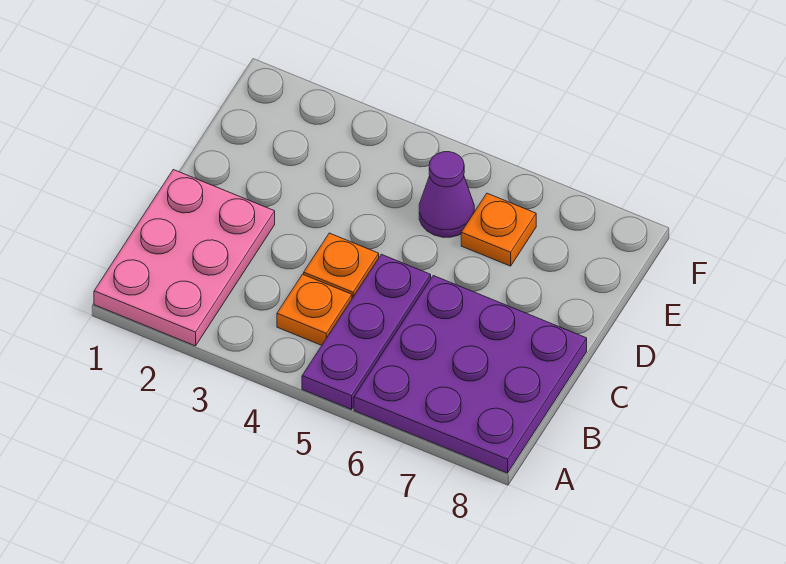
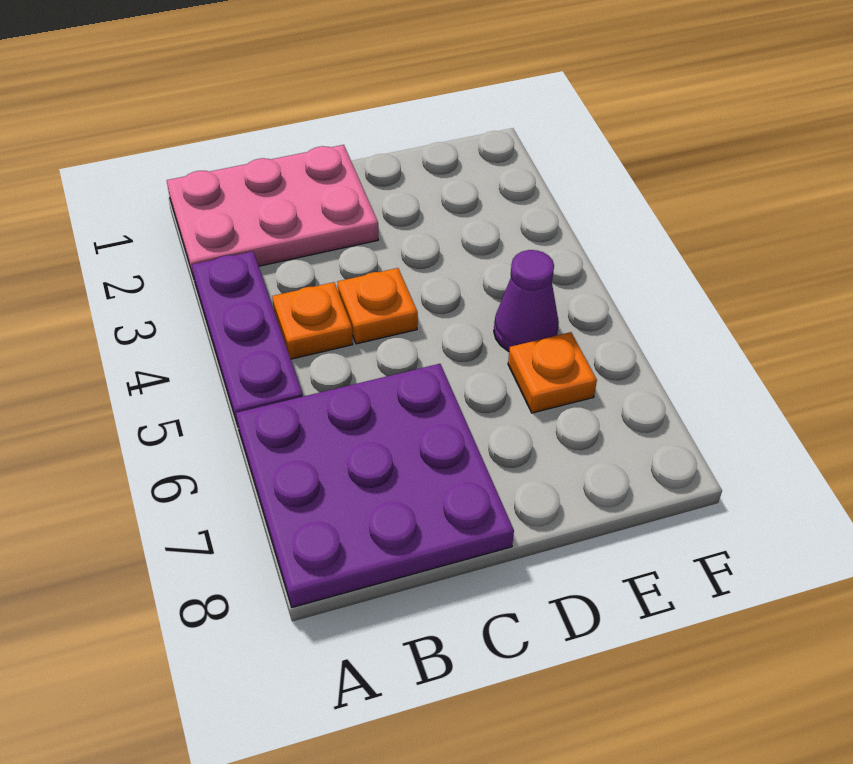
purple 1x3 plate [302,254,431,410] -> purple 1x3 plate turned to [192,251,303,425]

